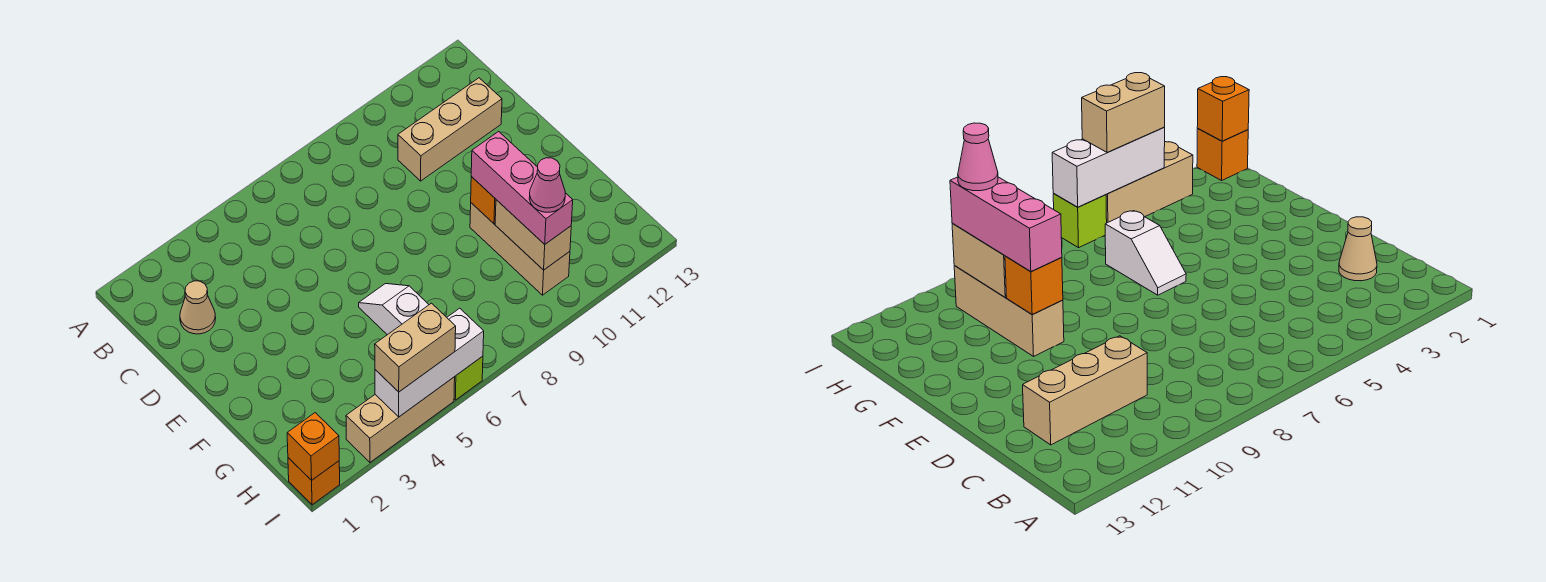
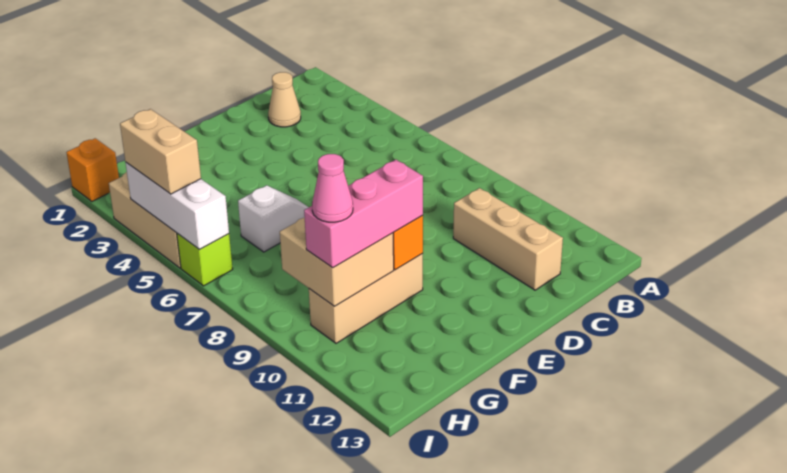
tan 1x2 brick [495,200,571,270] -> tan 2x2 brick [280,218,394,306]
orange 1x1 brick [287,413,339,480] -> none

